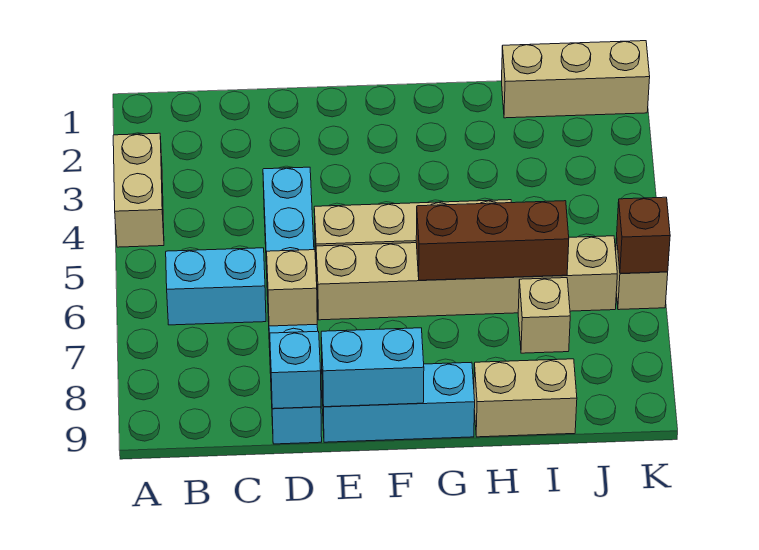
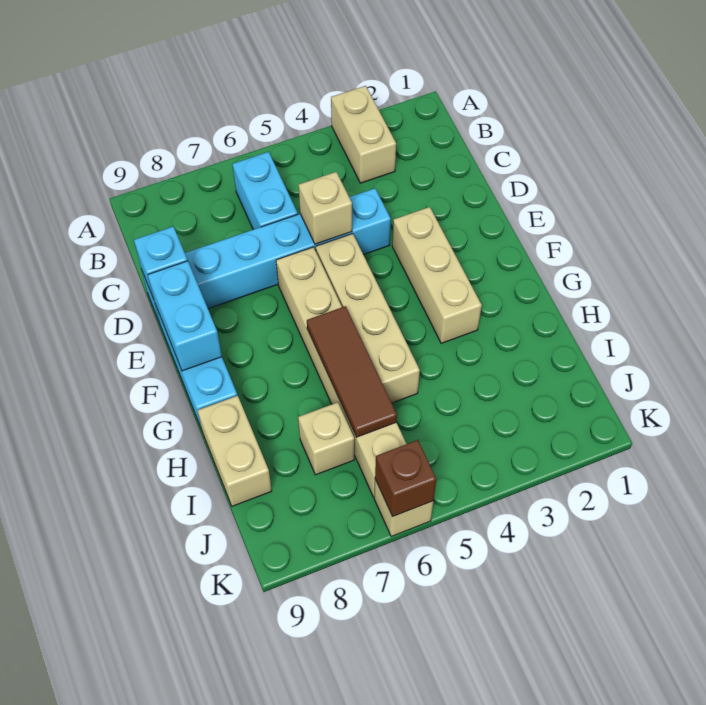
tan 1x2 brick [113,133,164,247] -> tan 1x2 brick turned to [331,86,396,183]
tan 1x1 brick [267,250,317,326] -> tan 1x1 brick moved to [298,172,352,244]
brown 1x3 brick [416,201,569,280] -> brown 1x3 tile [307,306,397,437]
tan 1x3 brick [502,41,650,118] -> tan 1x3 brick moved to [392,207,482,343]

